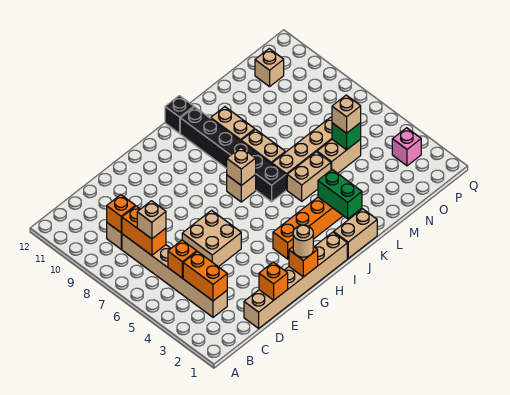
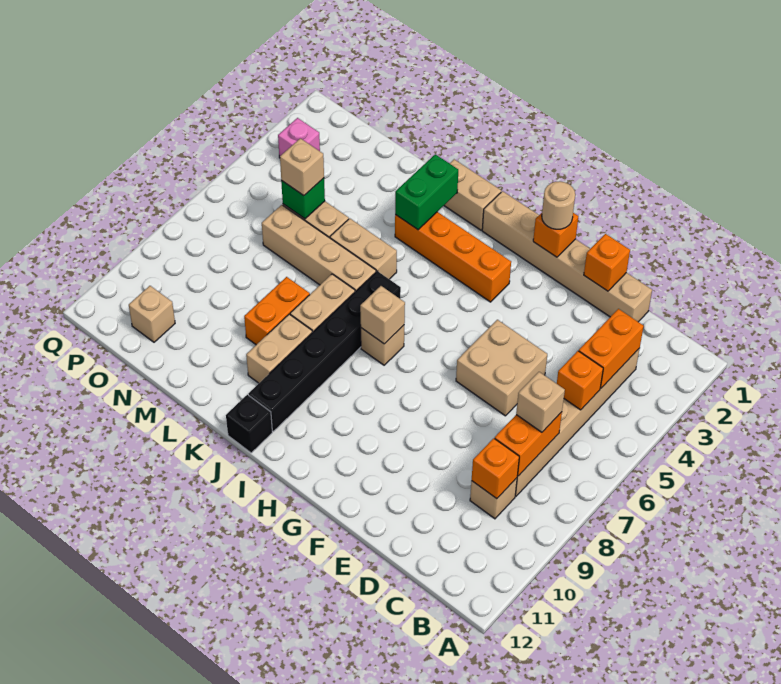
none -> orange 1x2 brick [244,277,310,345]

